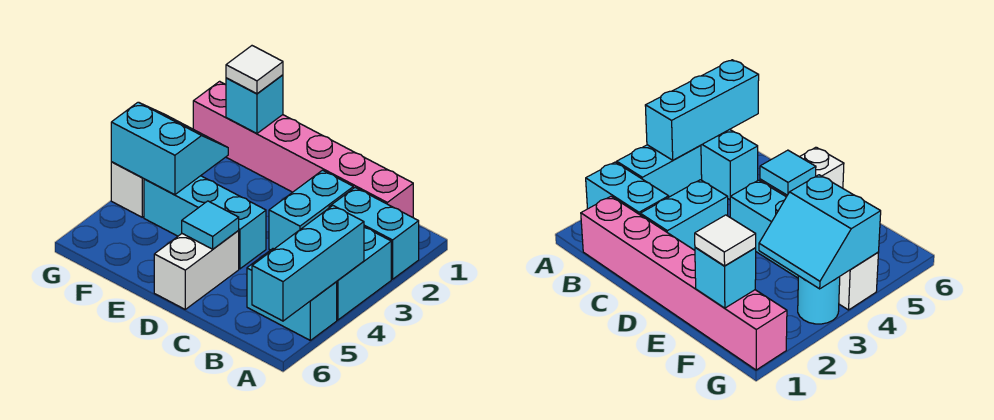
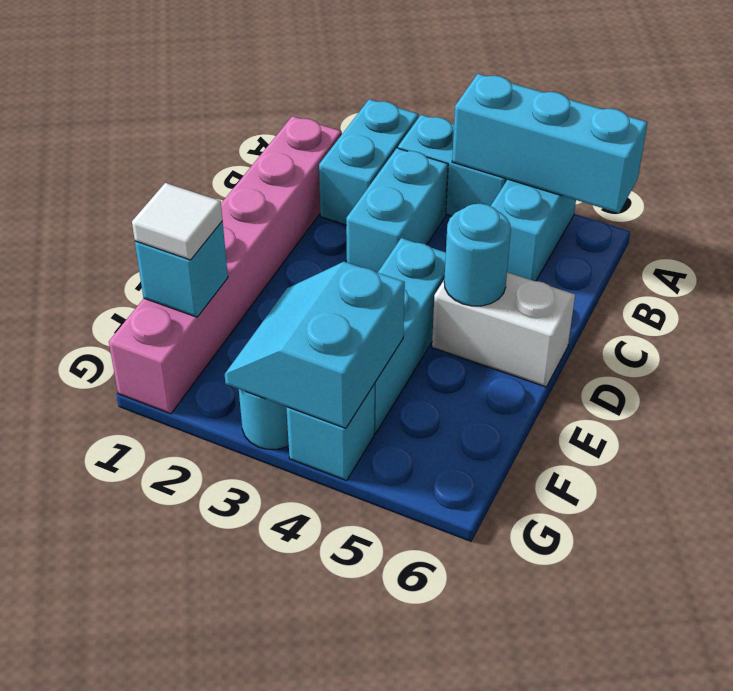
cyan 1x2 brick [269,170,353,250] -> cyan 1x2 brick turned to [346,148,448,273]
cyan 1x1 tile [182,201,239,249] -> cyan 1x1 round brick [444,204,511,306]
white 1x1 brick [111,162,144,217] -> cyan 1x1 brick [286,384,375,481]

